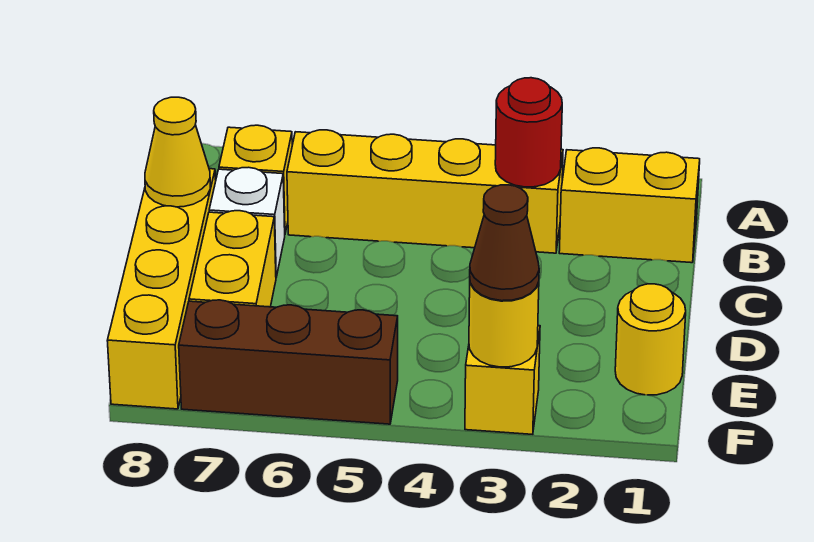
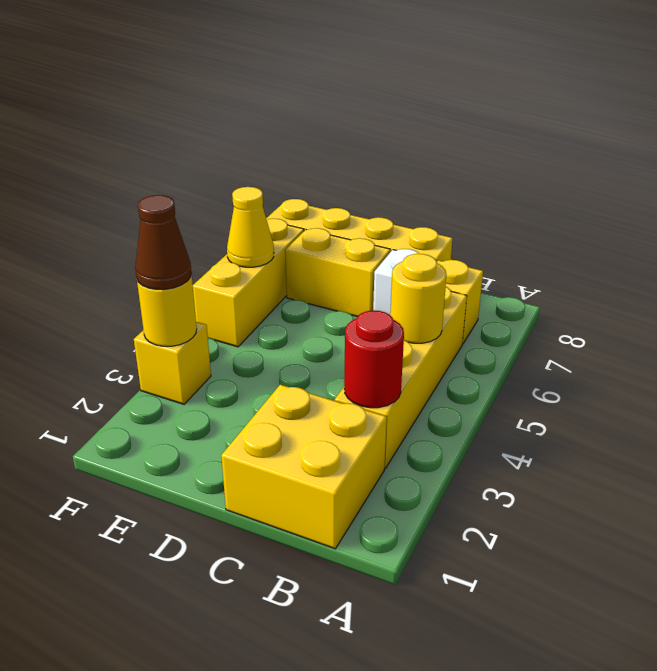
yellow 1x2 brick [559,148,700,263] -> yellow 2x2 brick [221,385,387,549]
yellow 1x1 cone [145,97,210,207] -> yellow 1x1 cone moved to [227,187,274,267]
yellow 1x1 round brick [615,284,686,395] -> yellow 1x1 round brick moved to [390,254,447,343]
brown 1x3 brick [179,300,398,424] -> yellow 1x3 brick [193,219,304,347]

